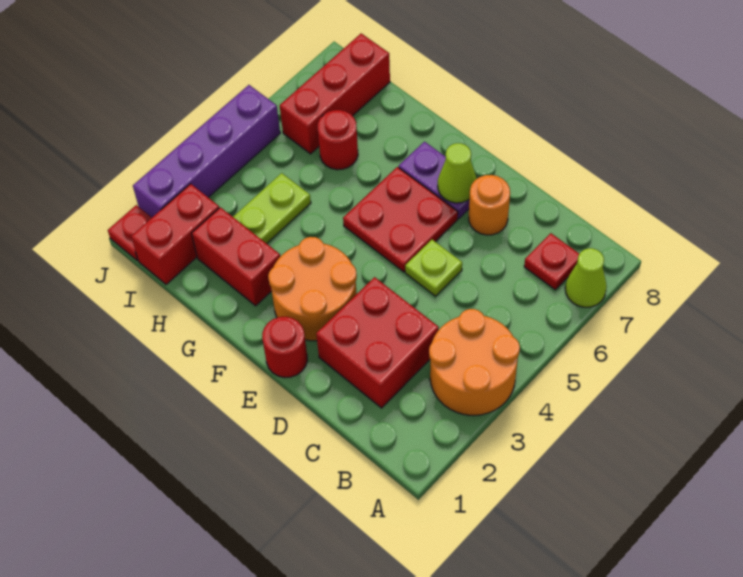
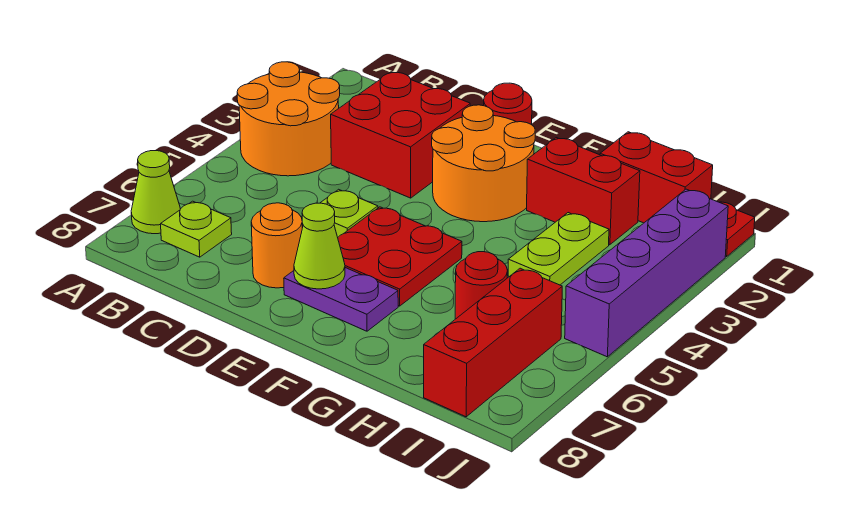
red 1x1 plate [524,233,579,290] -> lime 1x1 plate [161,201,232,257]
red 1x2 brick [131,184,219,285] -> red 1x2 brick turned to [600,132,713,223]

